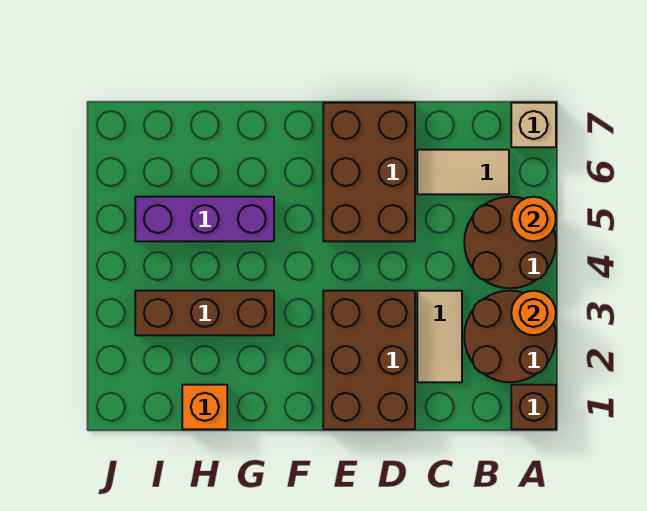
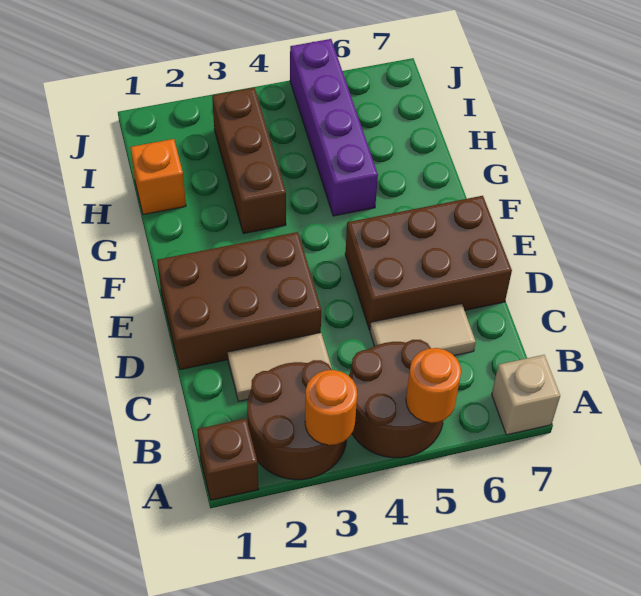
tan 1x2 tile [417,150,509,194] -> tan 1x2 tile turned to [370,303,476,356]
purple 1x3 brick [135,197,274,241] -> purple 1x4 brick [290,39,378,216]

